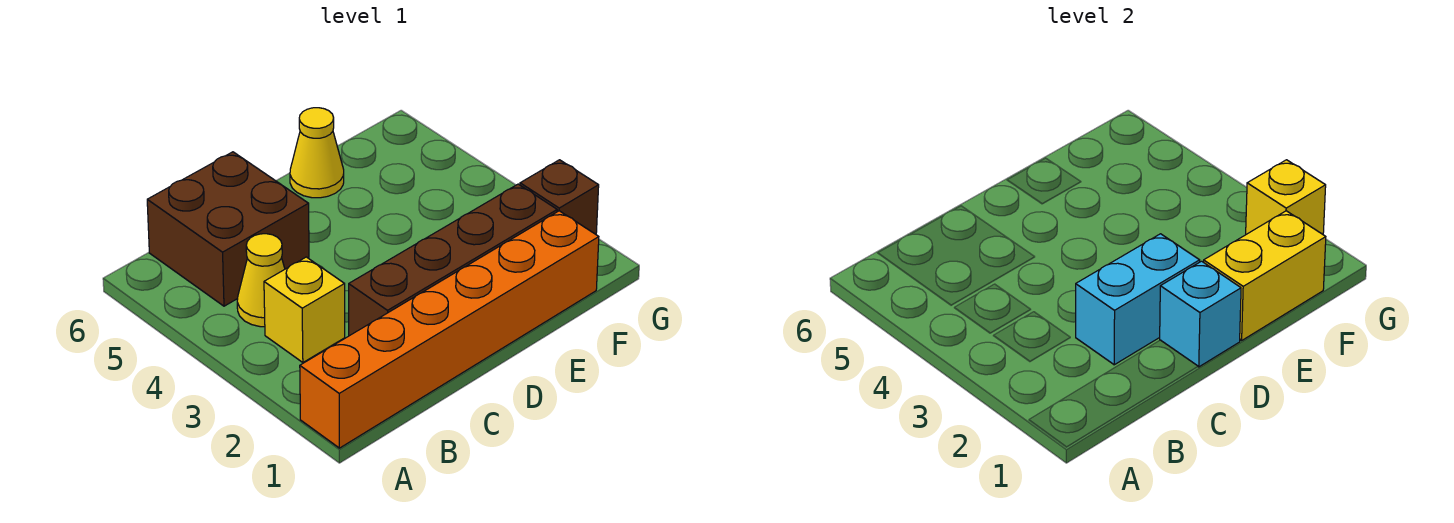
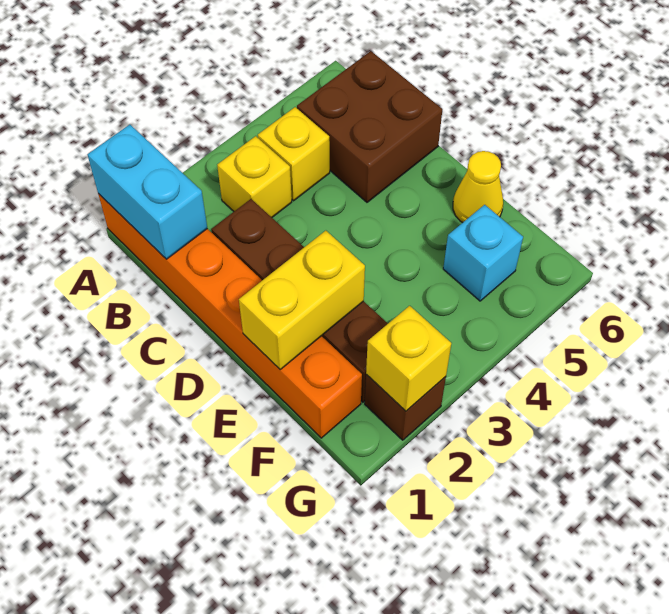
yellow 1x1 cone [237,234,285,327] -> yellow 1x1 brick [258,107,330,201]
cyan 1x2 brick [1076,234,1200,365] -> cyan 1x2 brick moved to [88,125,207,259]
cyan 1x1 brick [1160,261,1241,367] -> cyan 1x1 brick moved to [443,205,523,301]
yellow 1x2 brick [1204,211,1326,341] -> yellow 1x2 brick turned to [239,231,365,369]

